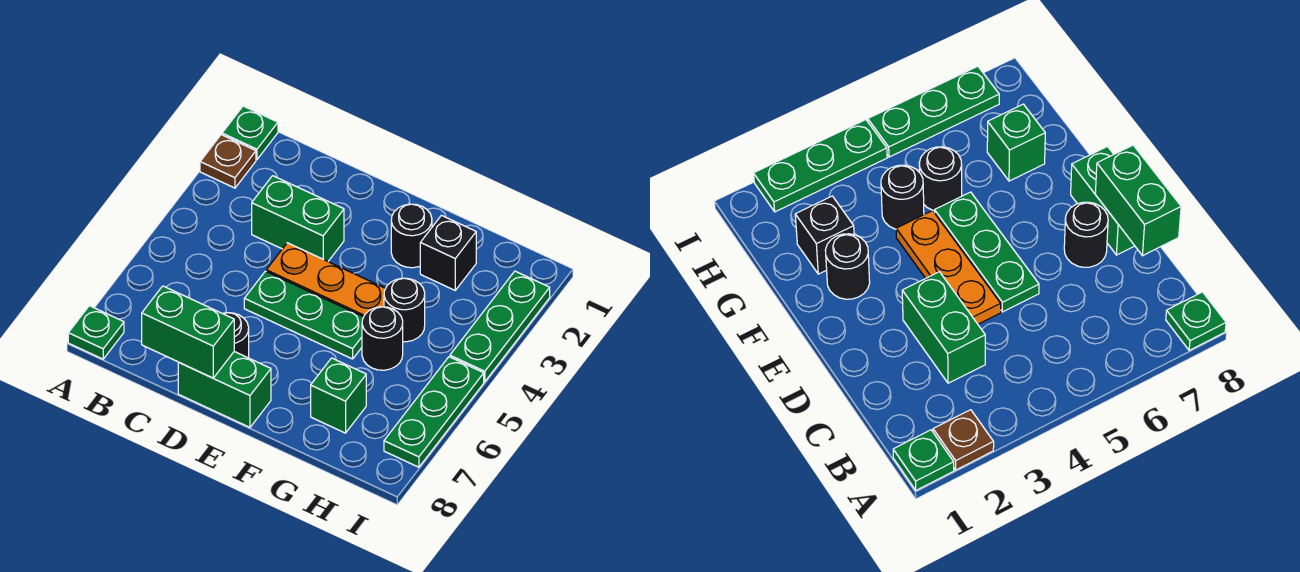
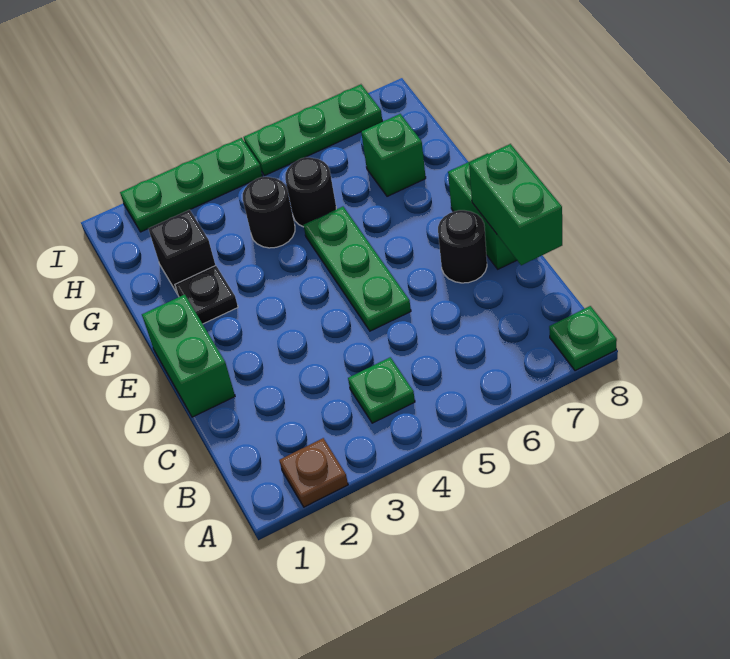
green 1x1 plate [222,106,278,160] -> green 1x1 plate moved to [348,357,415,423]
green 1x2 brick [252,176,344,261] -> green 1x2 brick moved to [142,295,235,417]
orange 1x3 plate [266,243,385,317] -> none
black 1x1 round brick [391,204,432,268] -> black 1x1 plate [175,266,238,324]

